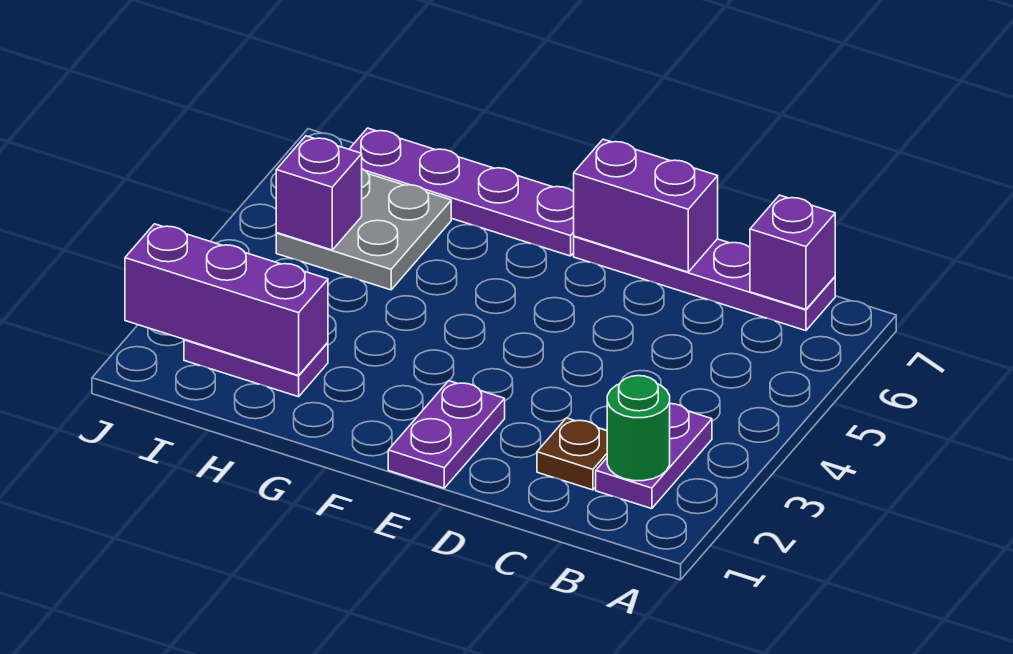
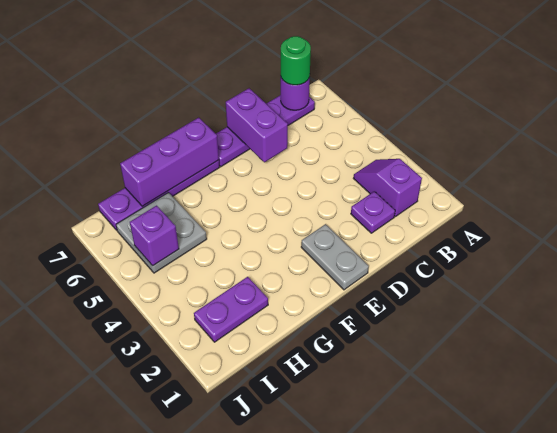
purple 1x2 plate [596,404,712,509] -> purple 1x2 slope [353,159,422,217]
green 1x1 round brick [607,376,670,481] -> green 1x1 round brick moved to [281,36,311,85]
purple 1x1 brick [750,195,835,309] -> purple 1x1 round brick [281,77,310,110]
brown 1x1 plate [537,418,607,490] -> purple 1x1 plate [351,191,395,233]
purple 1x2 brick [574,139,718,272] -> purple 1x2 brick turned to [226,88,288,162]
purple 1x2 plate [388,381,505,488] -> grey 1x2 plate [301,224,369,290]
purple 1x3 brick [125,224,328,375] -> purple 1x3 brick moved to [120,118,219,206]

